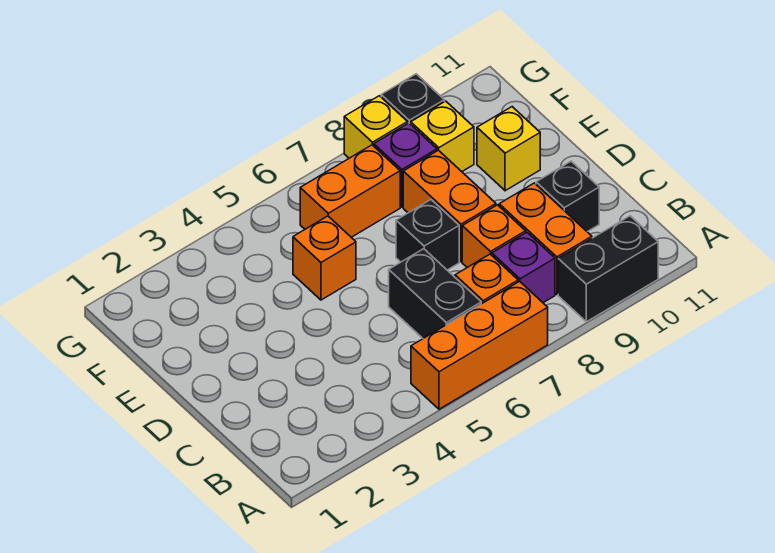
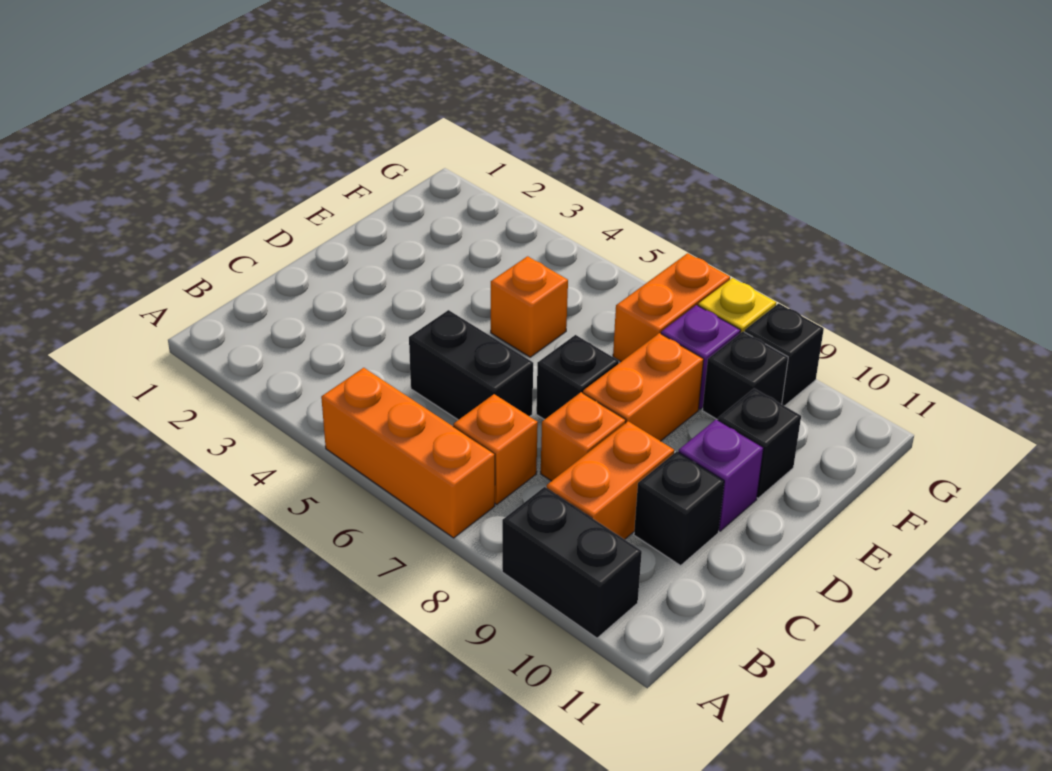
black 1x2 brick [389,249,481,338] -> black 1x2 brick turned to [409,310,533,420]
purple 1x1 brick [492,232,555,303] -> purple 1x1 brick moved to [678,419,763,531]
yellow 1x1 brick [477,107,540,191] -> black 1x1 brick [718,388,801,498]
orange 1x2 brick [300,145,400,237] -> orange 1x2 brick turned to [613,253,730,362]
yellow 1x1 brick [411,101,474,172] -> black 1x1 brick [702,332,788,420]

